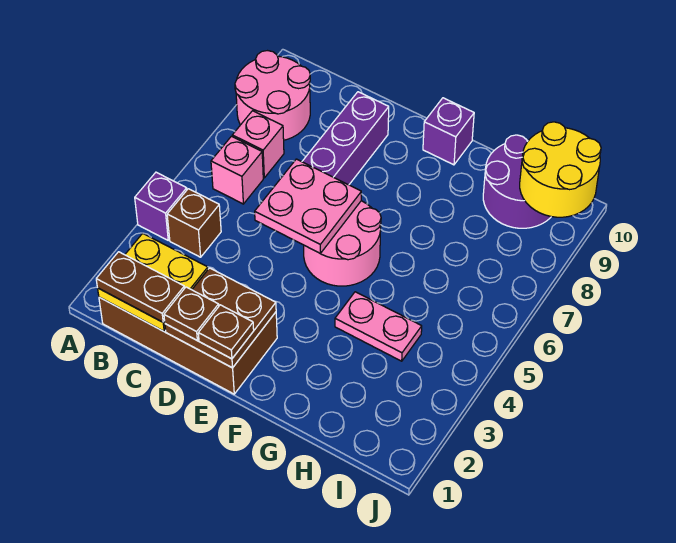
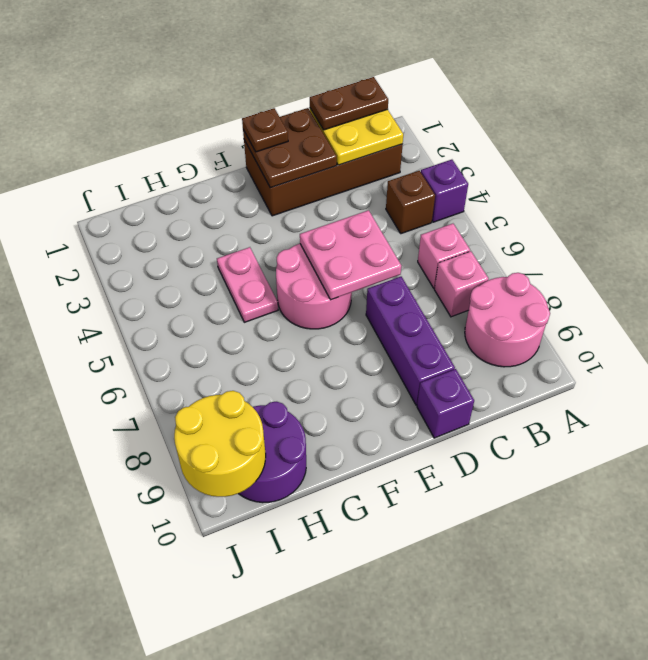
brown 1x1 plate [164,287,219,340] -> none
purple 1x1 brick [423,98,474,165] -> purple 1x1 brick moved to [417,369,474,438]
pink 1x2 plate [335,292,422,361] -> pink 1x2 plate turned to [217,247,278,322]

